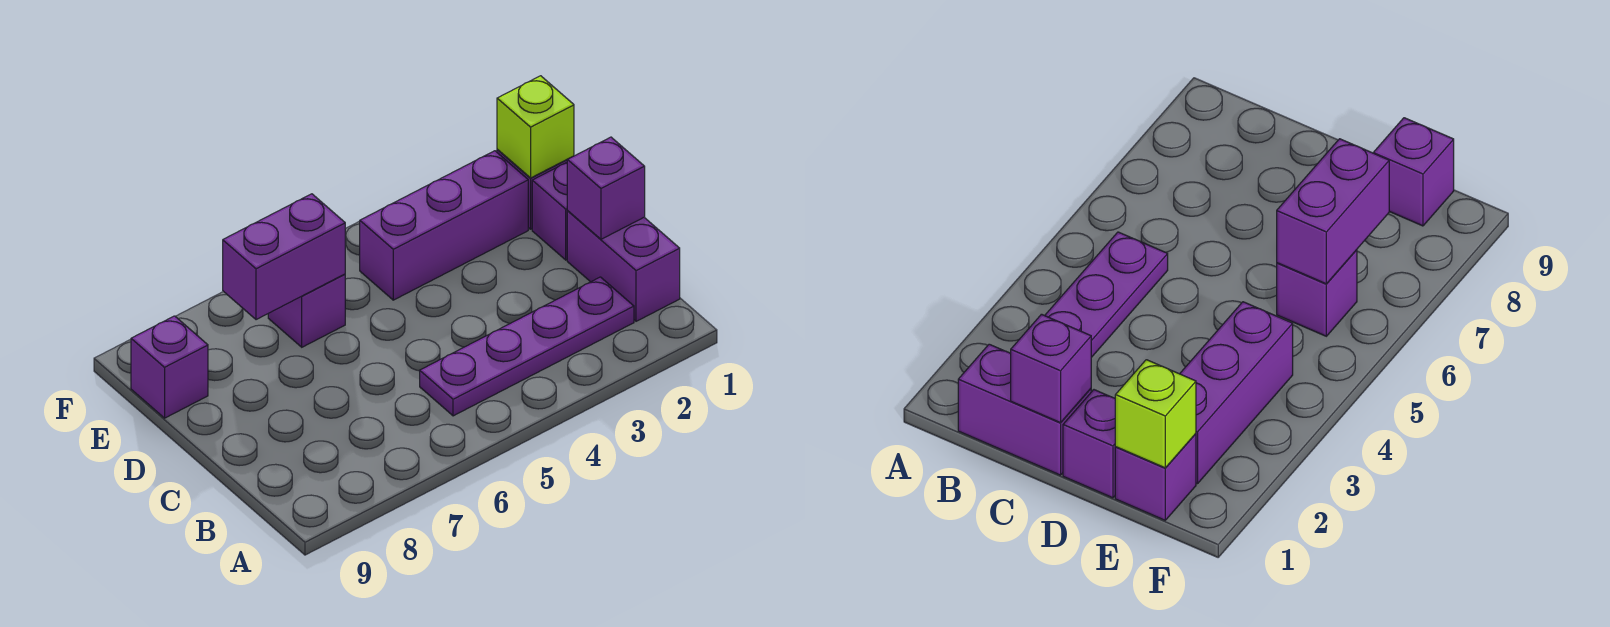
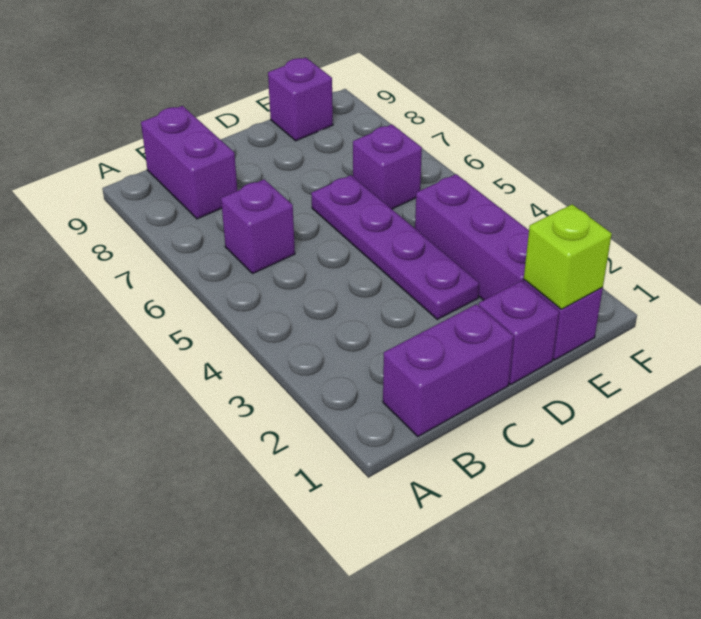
purple 1x4 plate [420,277,634,416] -> purple 1x4 plate moved to [311,175,479,319]
purple 1x1 brick [567,137,645,239] -> purple 1x1 brick moved to [221,179,295,273]
purple 1x2 brick [223,194,345,320] -> purple 1x2 brick moved to [141,106,237,219]

